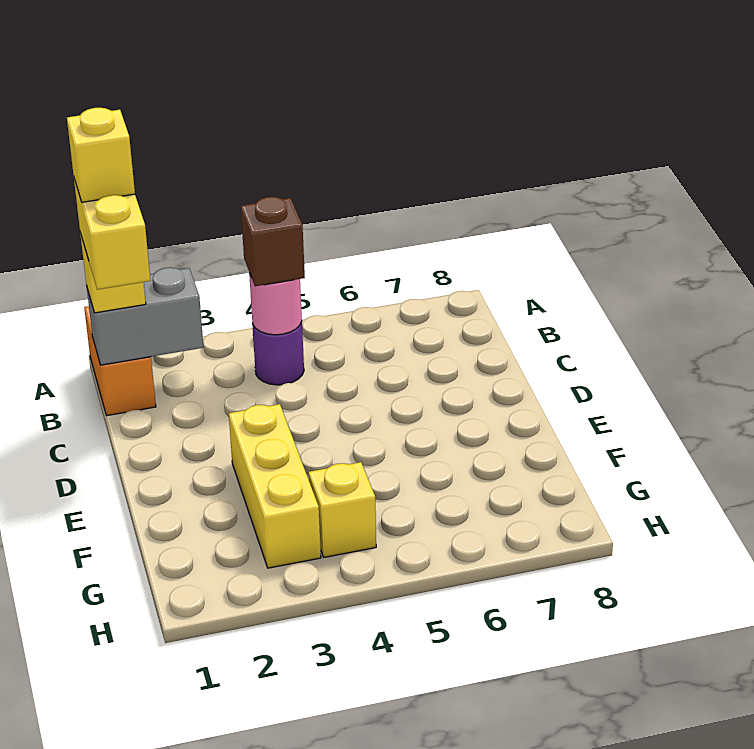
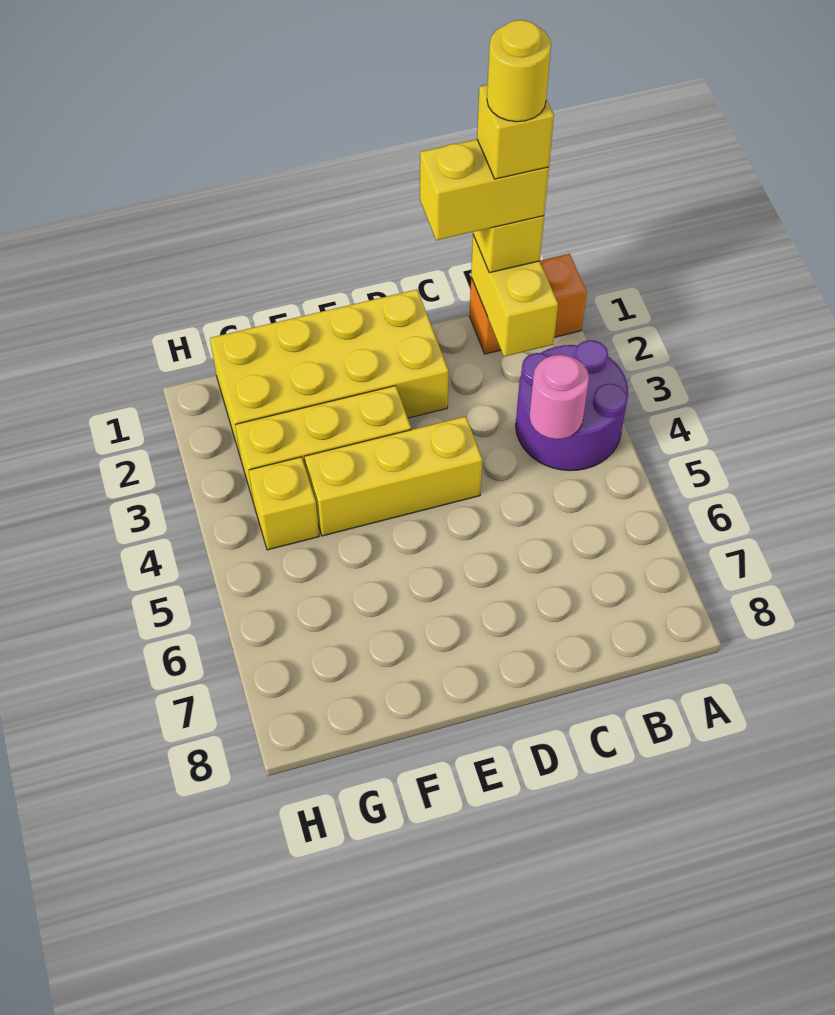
grey 1x2 brick [87,267,203,365] -> yellow 1x2 brick [471,235,558,357]
none -> yellow 1x1 round brick [487,20,551,122]
purple 1x1 round brick [252,322,304,385] -> purple 2x2 round brick [516,340,628,471]
brown 1x1 brick [241,197,305,286] -> none
none -> yellow 2x4 brick [210,289,448,458]
none -> yellow 1x3 brick [305,416,482,536]

